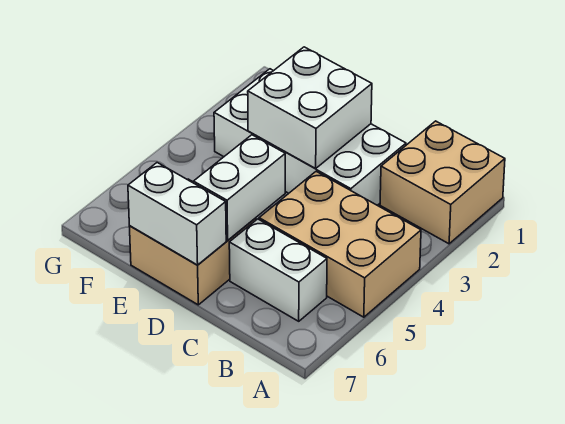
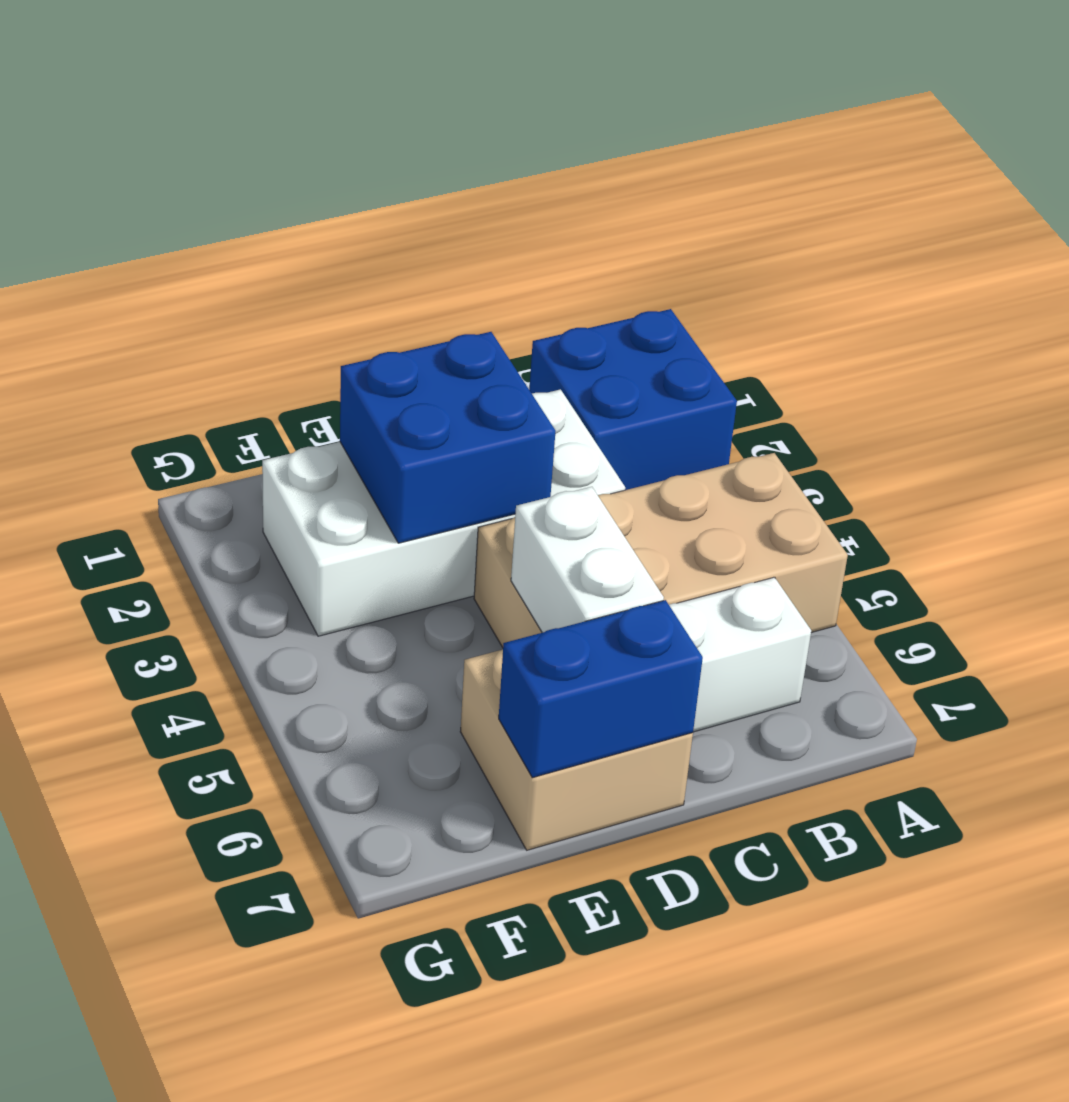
tan 2x2 brick [380,121,505,244] -> blue 2x2 brick [529,309,737,490]
tan 2x3 brick [259,171,421,317] -> tan 2x4 brick [474,453,848,647]
white 2x2 brick [248,47,372,169] -> blue 2x2 brick [340,332,556,543]
white 1x2 brick [128,163,226,265] -> blue 1x2 brick [499,600,703,778]

